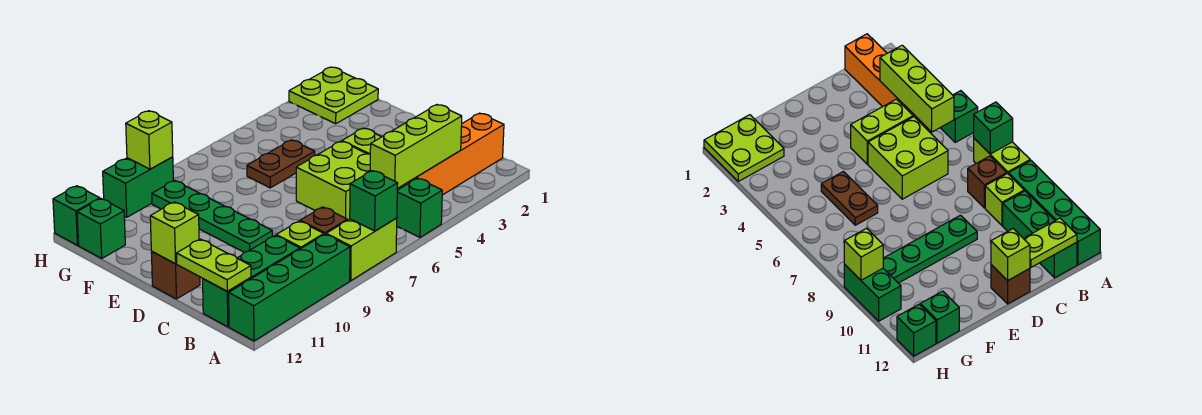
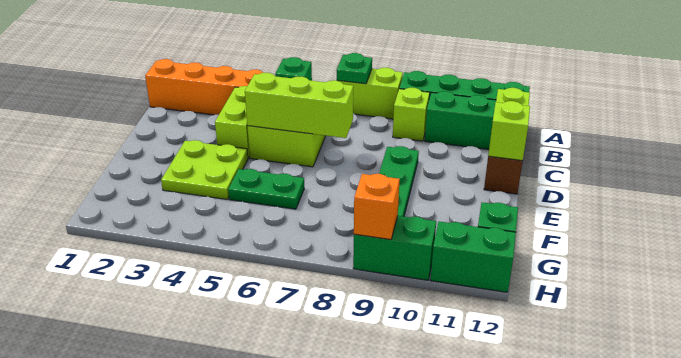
green 1x1 brick [350,171,398,231] -> green 1x1 plate [337,53,372,84]
lime 1x3 brick [370,105,462,188] -> lime 1x3 brick moved to [245,73,353,138]
brown 1x1 brick [300,207,347,234] -> none
brown 1x2 plate [247,140,315,188] -> green 1x2 plate [228,169,304,209]
lime 2x2 plate [289,67,378,124] -> lime 2x2 plate moved to [161,140,248,200]
lime 1x1 brick [126,111,173,169] -> orange 1x1 brick [354,174,400,239]
green 1x1 brick [53,186,100,245] -> green 1x2 brick [430,222,516,292]

